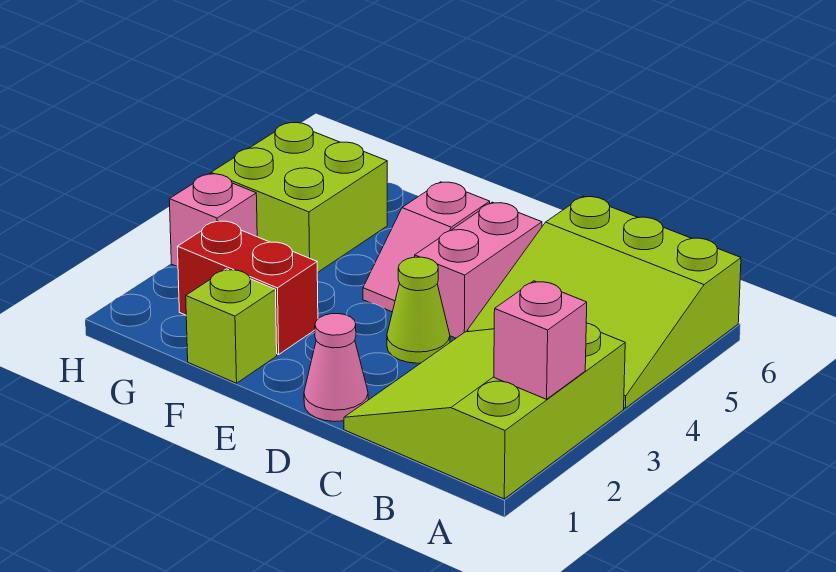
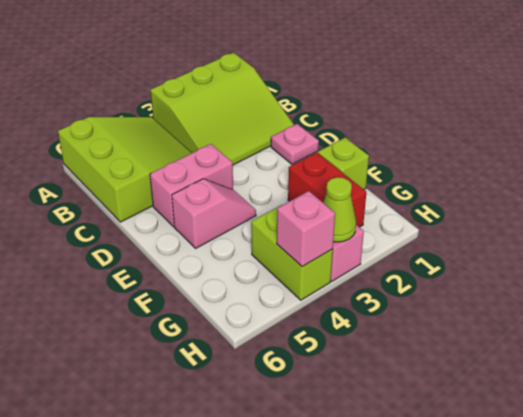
pink 1x1 brick [494,281,587,399] -> pink 1x1 brick moved to [277,191,335,267]
pink 1x1 cone [304,314,368,422] -> pink 1x1 plate [271,124,319,164]
lime 1x1 cone [387,257,450,363] -> lime 1x1 cone moved to [323,177,356,242]
lime 2x2 brick [211,123,387,273] -> lime 1x2 brick [251,205,333,300]

